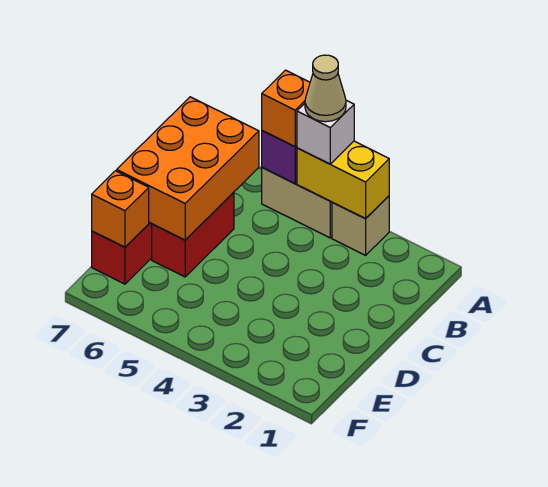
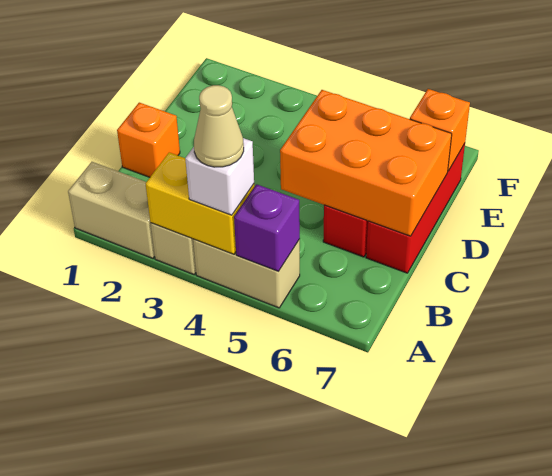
none -> tan 1x2 brick [68,162,155,258]
orange 1x1 brick [262,70,310,147] -> orange 1x1 brick moved to [117,103,180,177]
orange 2x3 brick [117,97,259,240] -> orange 2x3 brick turned to [280,90,452,236]

